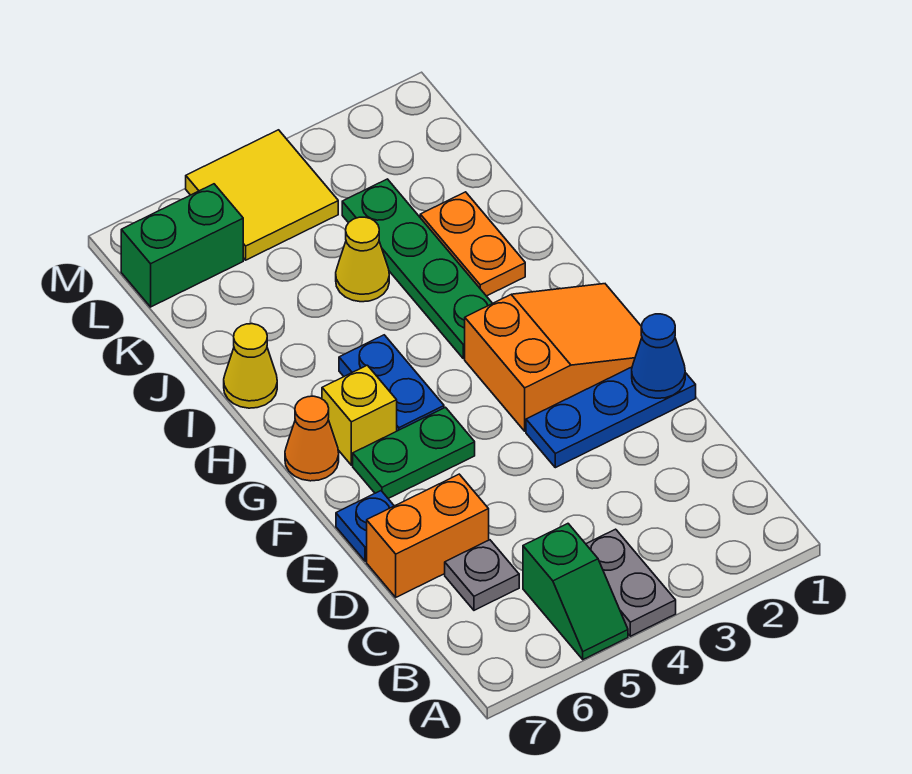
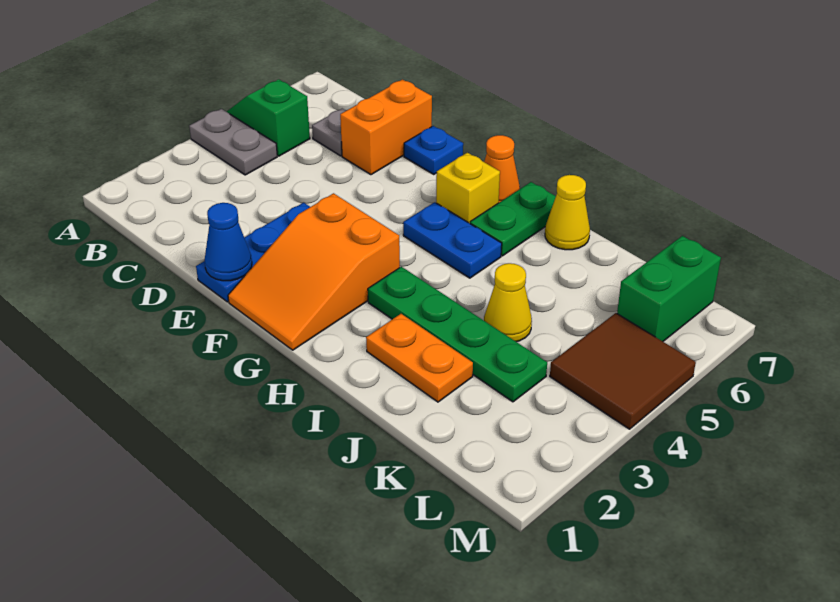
green 1x2 plate [353,407,475,498] -> green 1x2 plate moved to [470,182,556,256]
yellow 2x2 tile [186,130,338,260] -> brown 2x2 tile [550,313,696,429]

